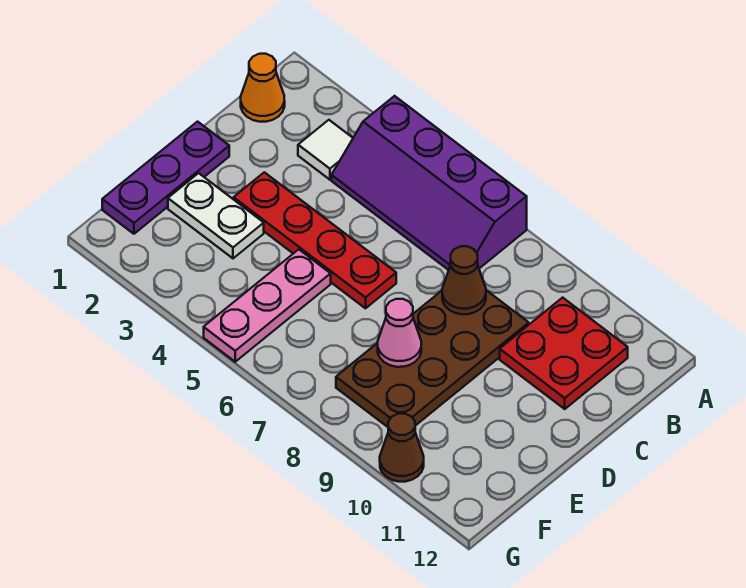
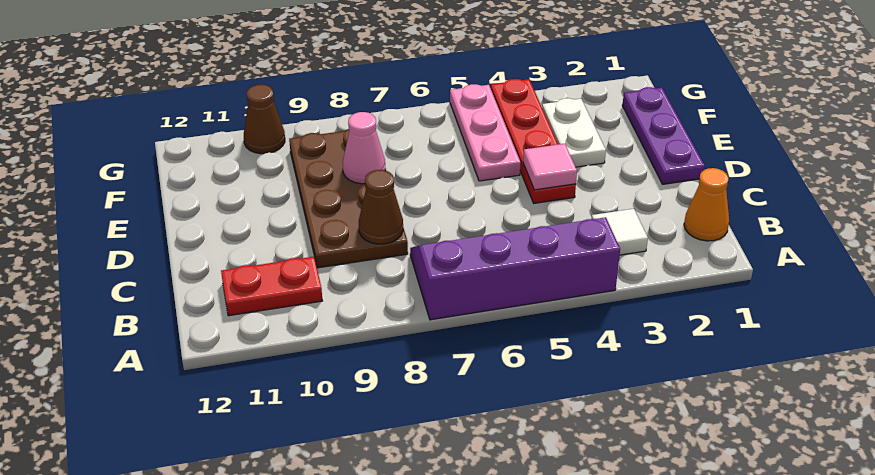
red 2x2 plate [500,298,628,409] -> red 1x2 plate [221,257,322,316]
red 1x4 plate [234,172,396,308] -> red 1x4 plate turned to [491,79,576,203]
none -> pink 1x1 tile [523,144,577,190]
white 1x2 plate [168,173,264,258] -> white 1x2 plate turned to [542,98,606,167]

